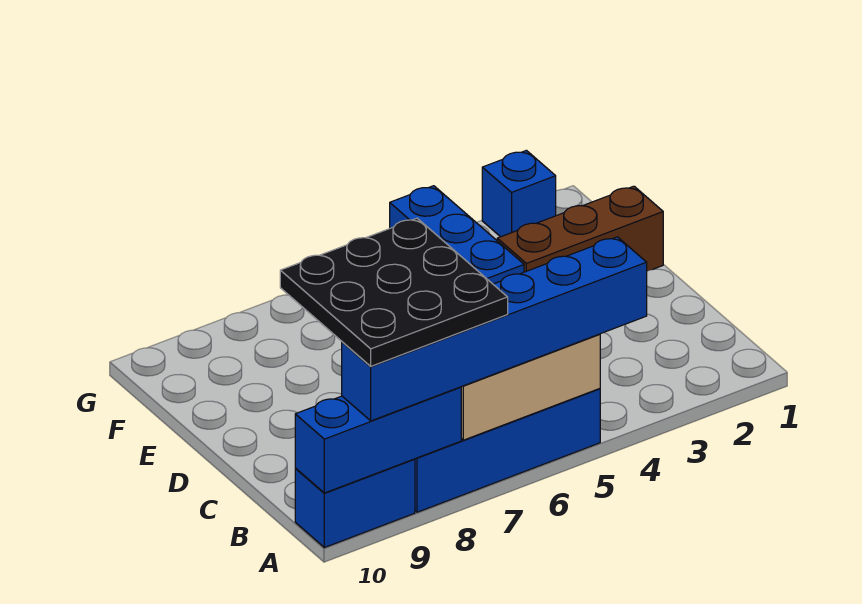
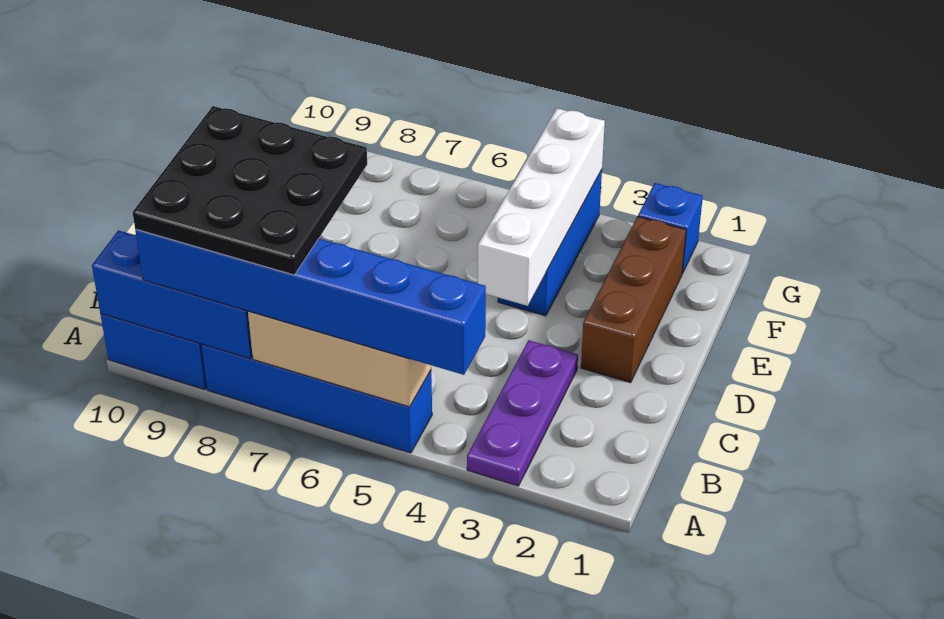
none -> purple 1x3 plate [467,340,578,486]
none -> white 1x4 brick [478,108,605,306]
brown 1x3 brick [497,186,663,272] -> brown 1x3 brick turned to [581,216,686,383]

